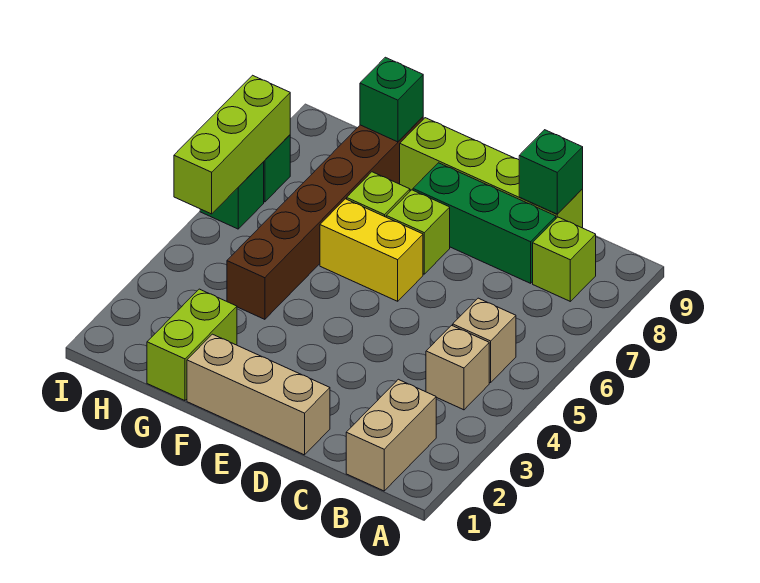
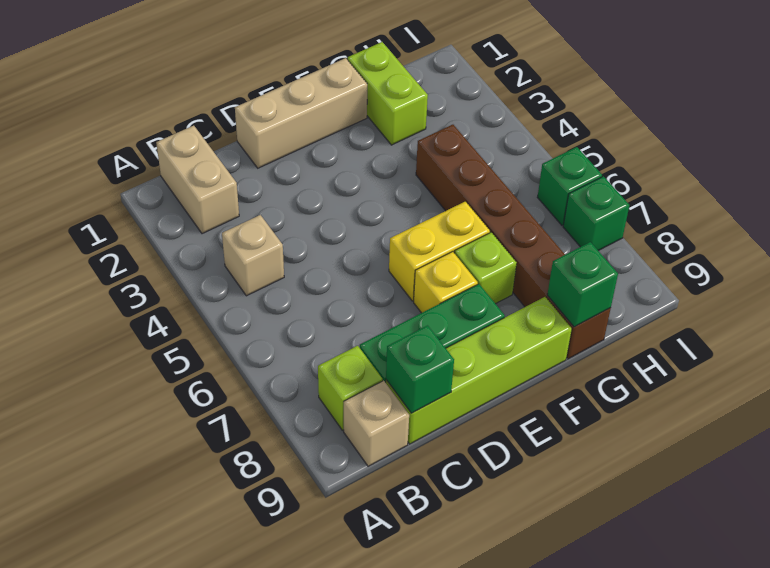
tan 1x1 brick [453,298,516,383] -> tan 1x1 brick moved to [344,381,409,466]
lime 1x1 brick [386,190,450,274] -> yellow 1x1 brick [414,252,478,313]
lime 1x3 brick [174,75,290,214] -> none

